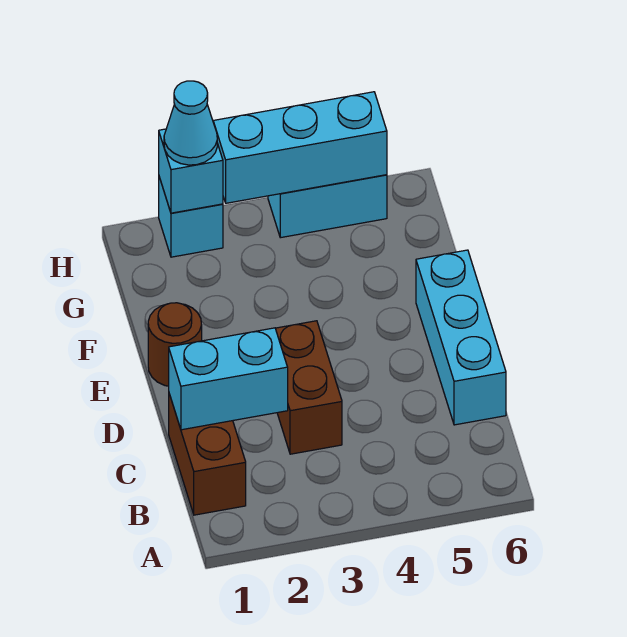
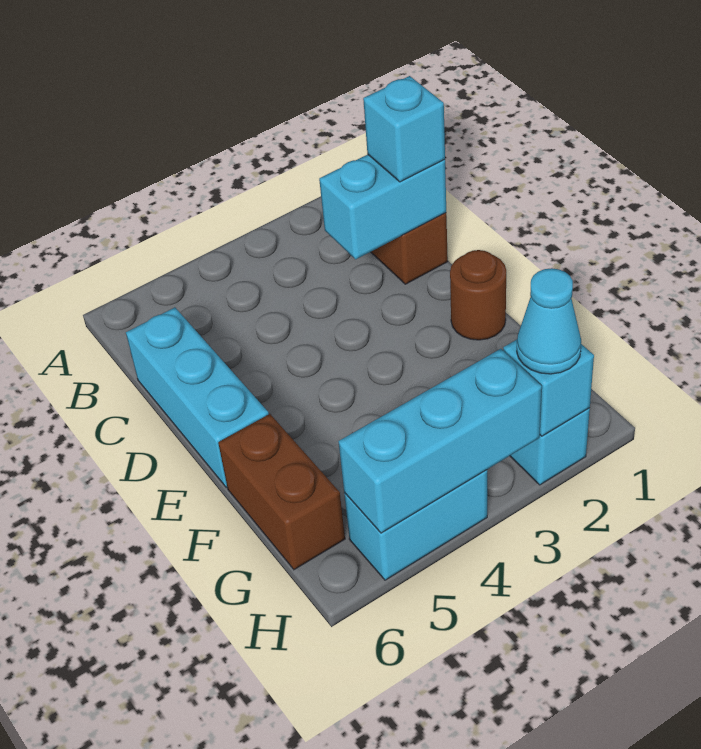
none -> cyan 1x1 brick [363,76,445,182]
brown 1x2 brick [275,321,342,454] -> brown 1x2 brick moved to [218,414,345,570]

